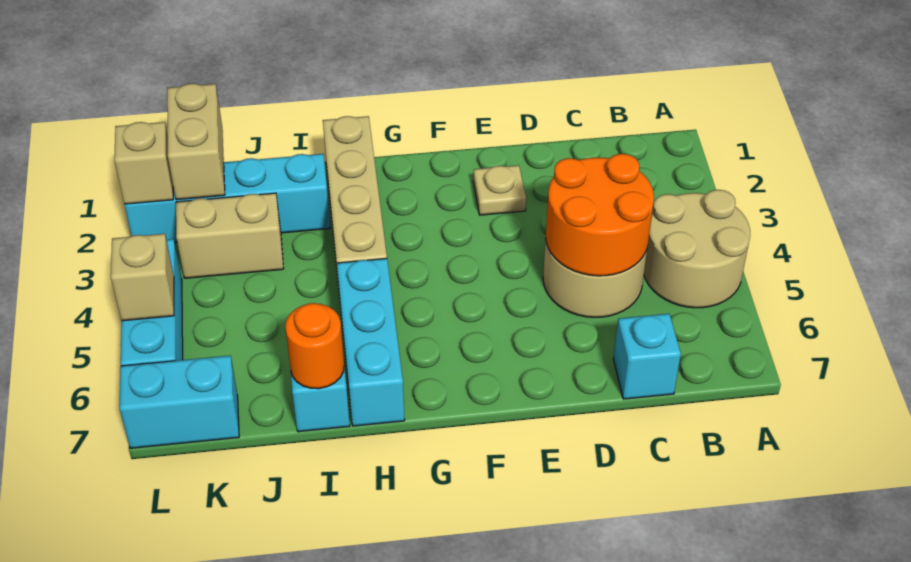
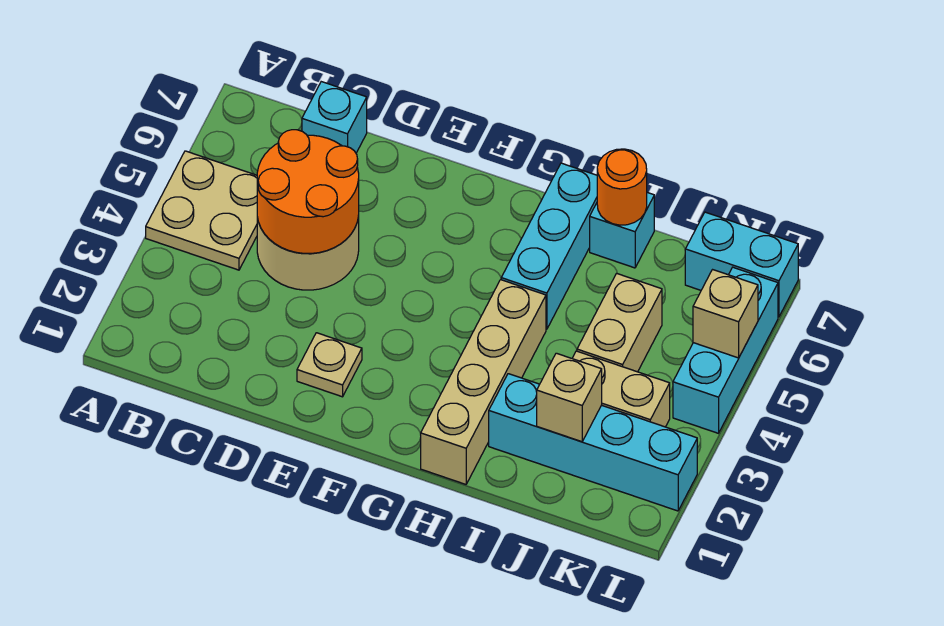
tan 2x2 round brick [644,190,750,308] -> tan 2x2 plate [146,151,257,270]
tan 1x2 brick [167,84,225,200] -> tan 1x2 brick moved to [577,273,662,372]
tan 1x1 brick [114,122,173,204] -> tan 1x1 brick moved to [537,353,602,442]

